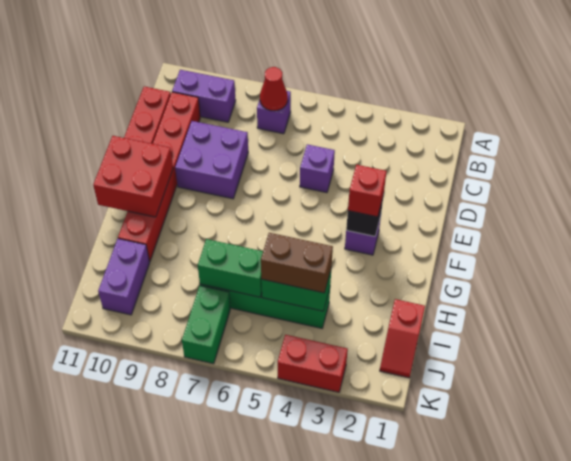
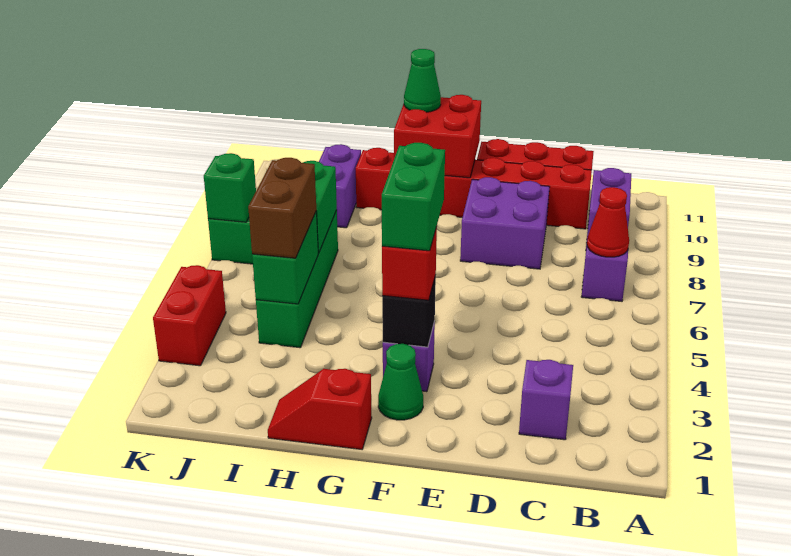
purple 1x1 brick [300,144,335,193] -> purple 1x1 brick moved to [519,360,573,440]
none -> green 1x1 cone [378,344,423,420]
none -> green 1x2 brick [382,143,445,251]
none -> green 1x1 cone [404,49,441,112]
red 1x2 slope [380,299,425,378] -> red 1x2 slope moved to [268,369,372,449]
purple 1x2 brick [98,239,150,315] -> purple 1x2 brick turned to [319,144,361,228]
none -> green 1x1 brick [204,153,256,222]

